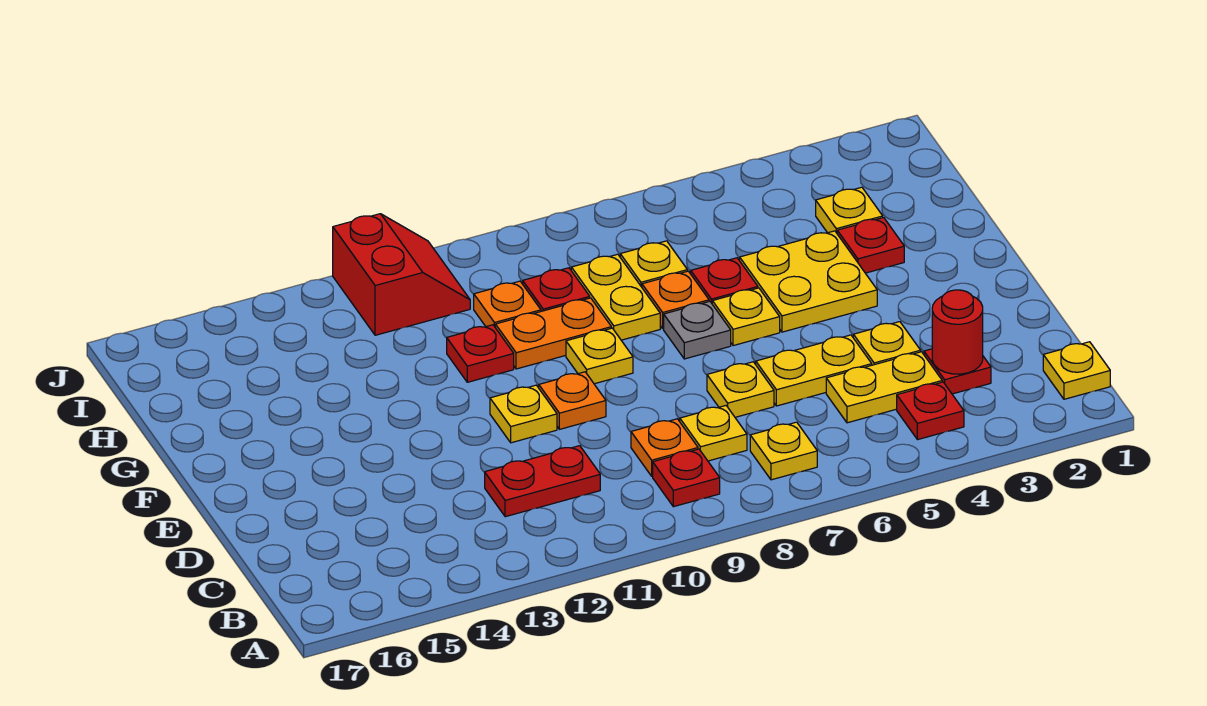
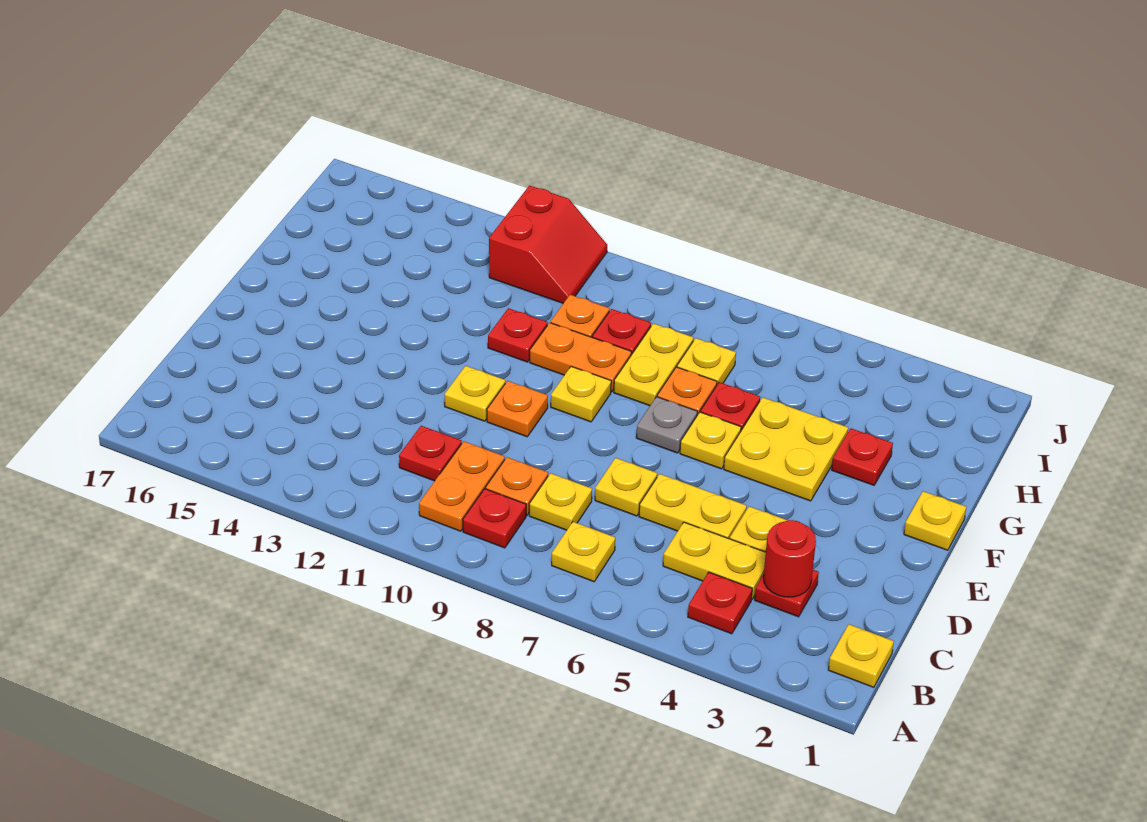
none -> orange 1x2 plate [419,441,505,531]
red 1x2 plate [485,446,600,517] -> red 1x1 plate [399,426,462,481]
yellow 1x1 plate [816,187,883,233] -> yellow 1x1 plate moved to [904,491,966,550]

